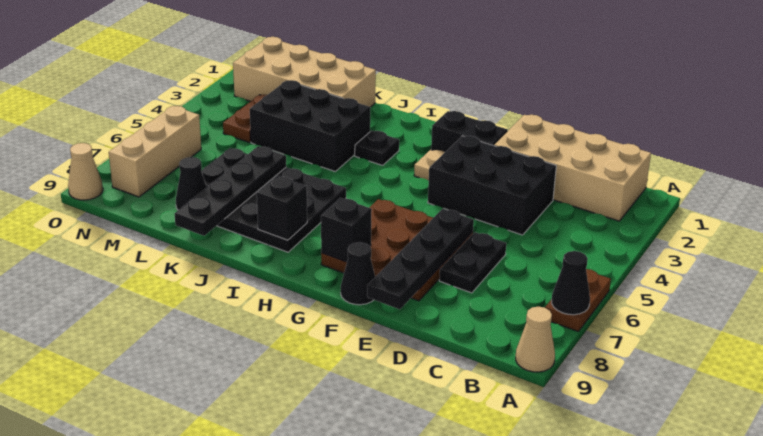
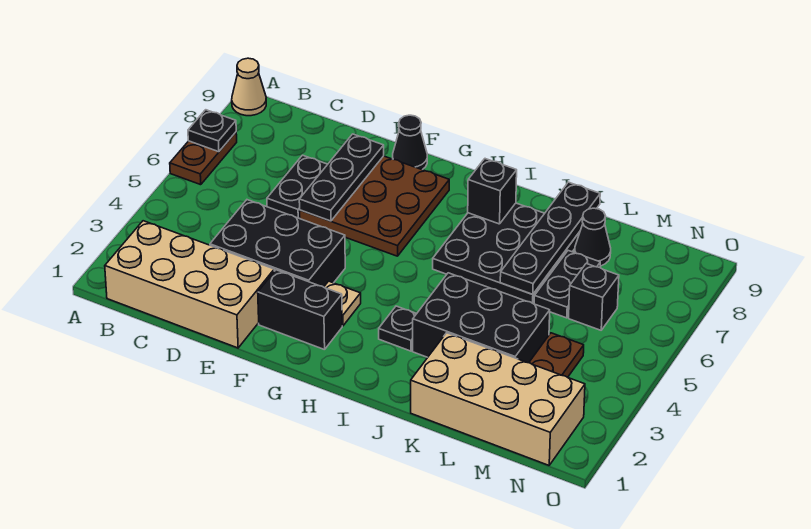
black 1x1 cone [552,251,590,315] -> black 1x1 plate [188,110,236,152]
black 1x4 plate [367,209,474,309] -> black 1x3 plate [299,134,384,221]
black 1x1 brick [321,198,372,262] -> black 1x1 brick moved to [569,264,619,330]
tan 1x3 brick [109,106,201,197] -> none
tan 1x1 cone [68,143,103,200] -> none

